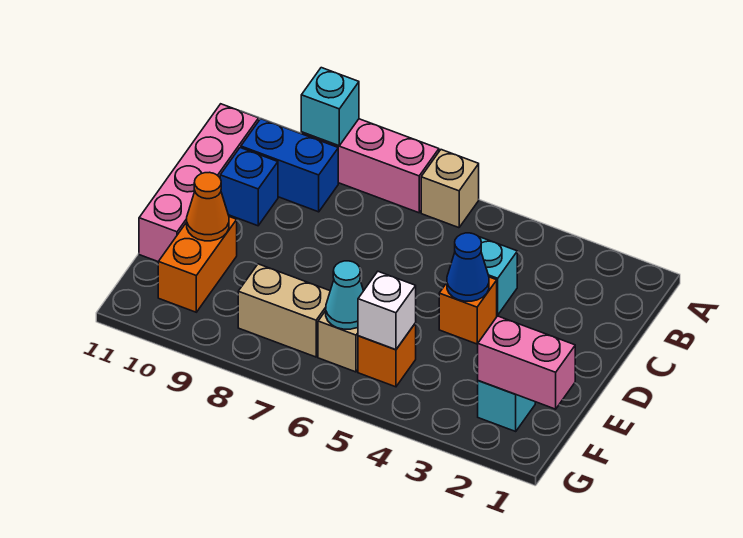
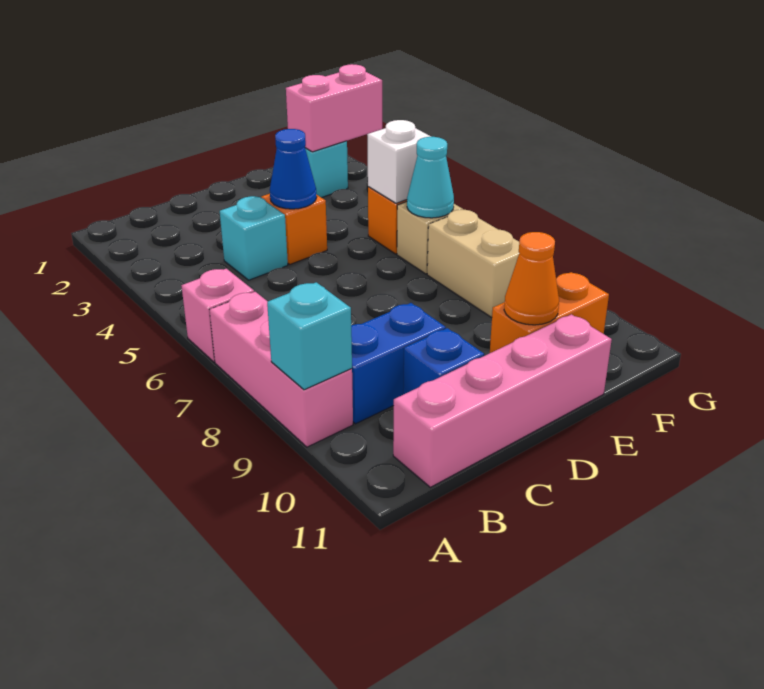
tan 1x1 brick [421,150,479,228] -> pink 1x1 brick [181,269,254,362]
blue 1x2 brick [241,119,338,212] -> blue 1x2 brick turned to [351,303,446,424]
pink 1x2 brick [478,316,575,409] -> pink 1x2 brick turned to [286,64,382,152]

